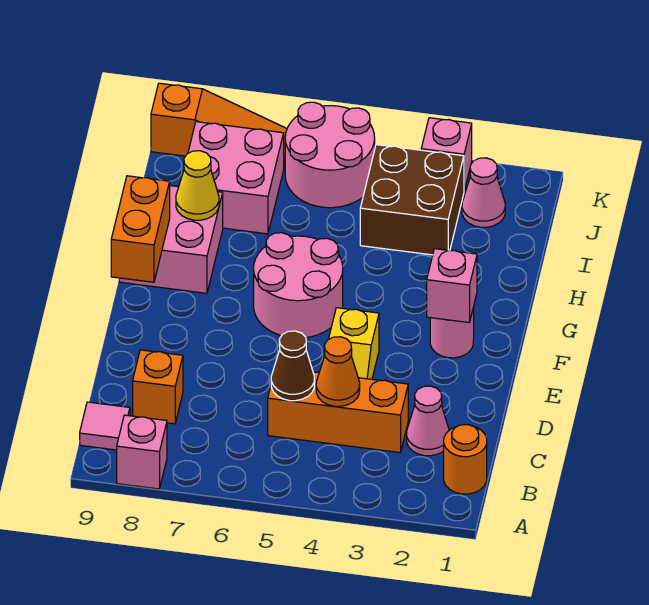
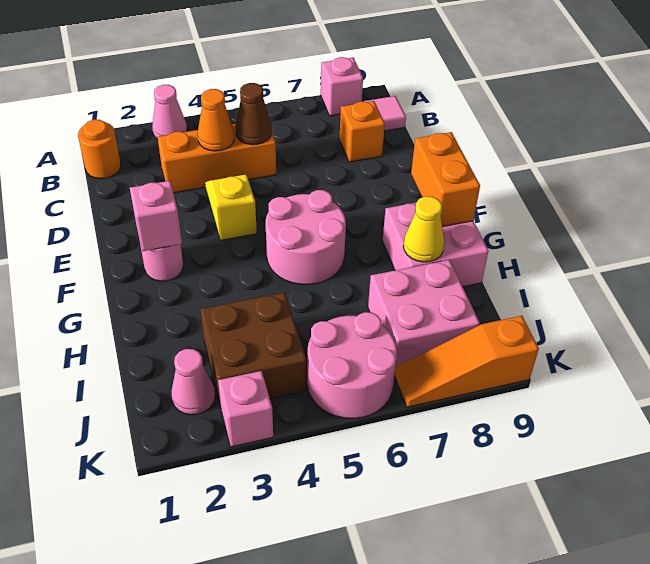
pink 1x1 cone [407,386,449,456] -> pink 1x1 cone moved to [152,85,187,139]

